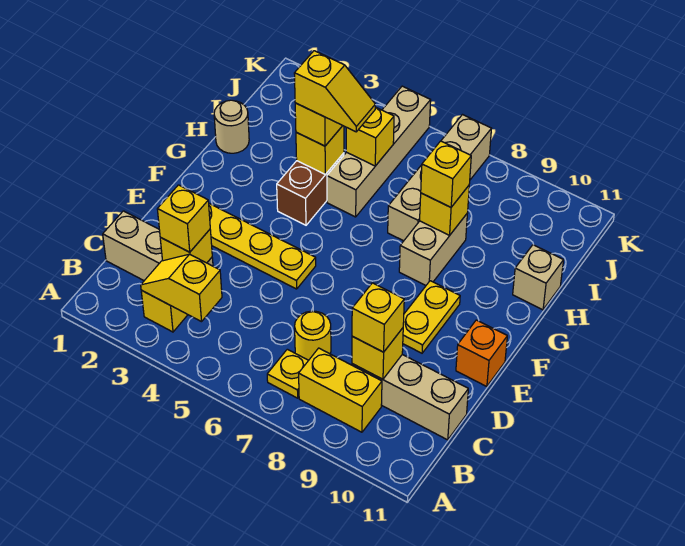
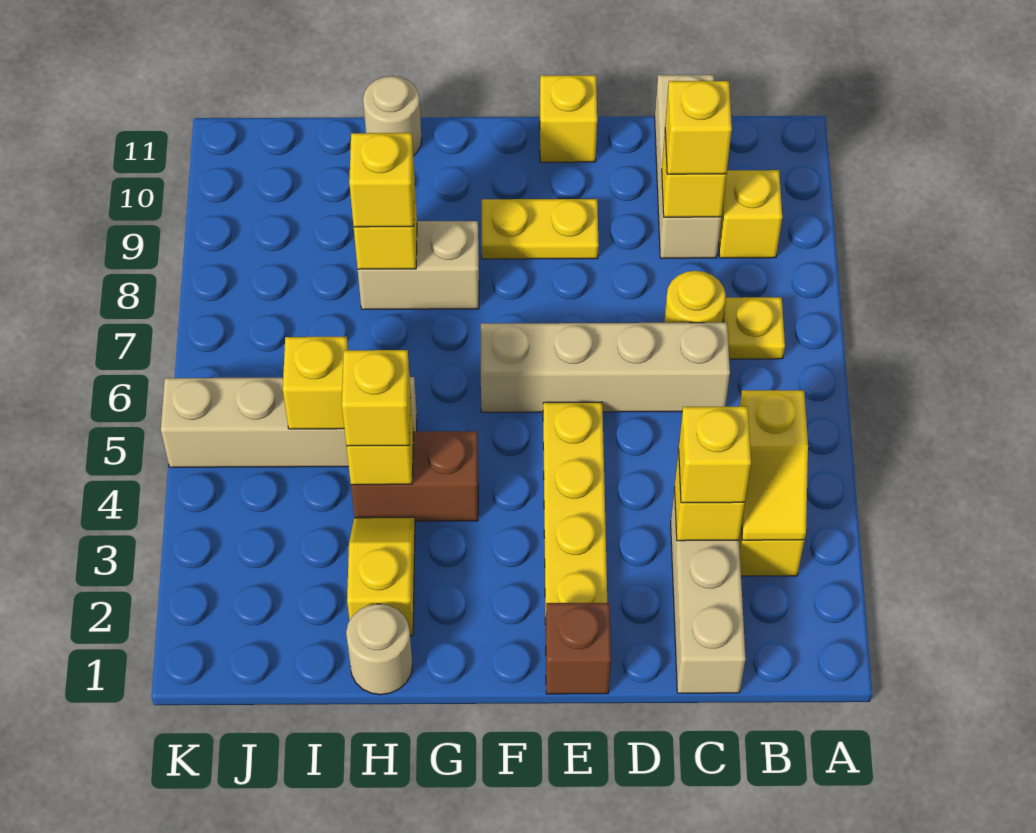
yellow 1x2 brick [299,348,382,432] -> yellow 1x1 brick [719,170,782,258]
none -> brown 1x1 brick [546,603,611,694]
orange 1x1 brick [456,320,507,387] -> yellow 1x1 brick [540,75,597,162]
yellow 1x2 slope [294,51,375,132] -> yellow 1x2 slope moved to [347,517,415,635]
tan 1x4 brick [388,115,491,241] -> tan 1x4 brick moved to [481,322,730,412]
tan 1x1 brick [513,245,564,310] -> tan 1x1 round brick [363,76,422,156]

